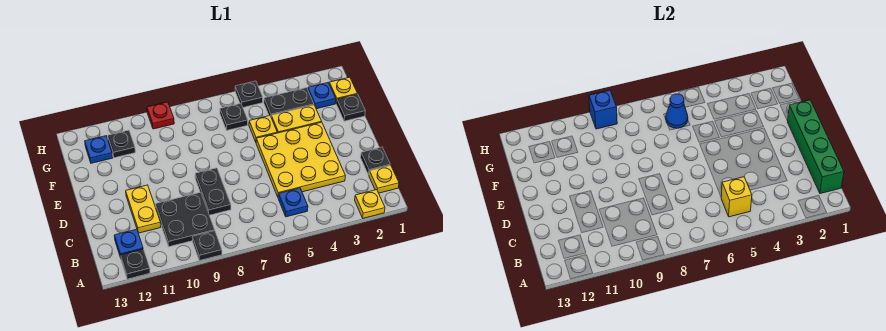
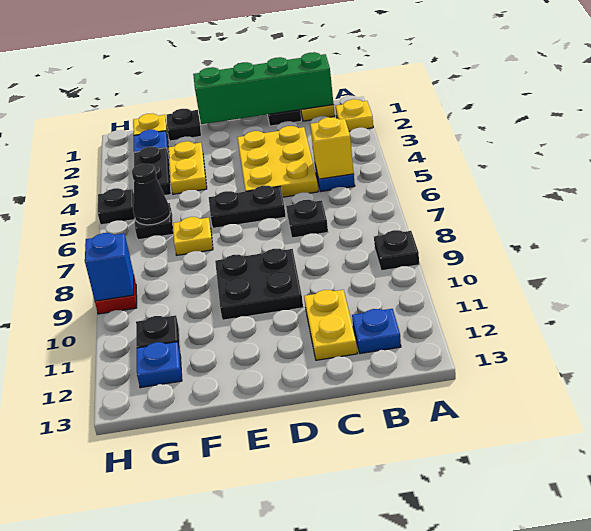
black 1x1 plate [121,249,150,279] -> black 1x1 plate moved to [286,200,328,238]
black 2x2 plate [155,192,215,247] -> black 2x2 plate moved to [215,249,303,320]
yellow 3x3 plate [256,122,345,197] -> yellow 2x3 plate [237,126,318,197]
black 1x2 plate [195,168,231,215] -> black 1x2 plate moved to [209,186,286,228]
yellow 1x2 plate [126,185,161,233] -> yellow 1x2 plate turned to [304,290,357,360]
yellow 1x1 plate [249,116,277,142] -> yellow 1x1 plate moved to [173,217,213,255]
blue 1x1 cone [666,94,688,128] -> black 1x1 cone [132,164,170,225]

